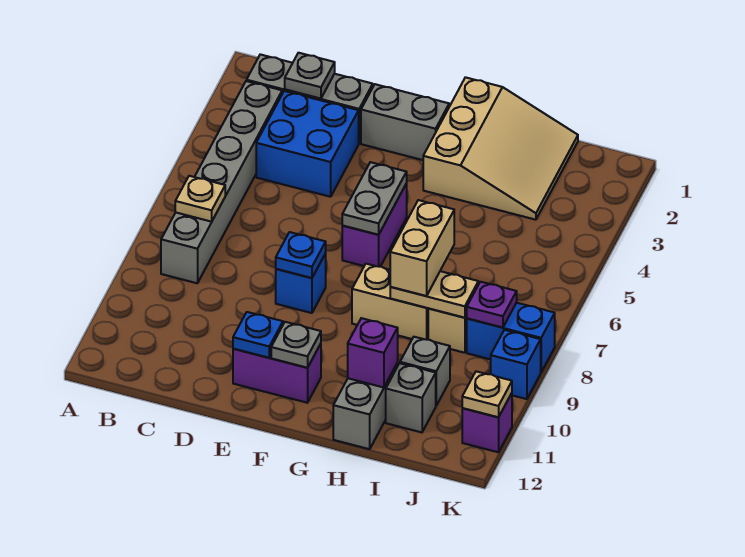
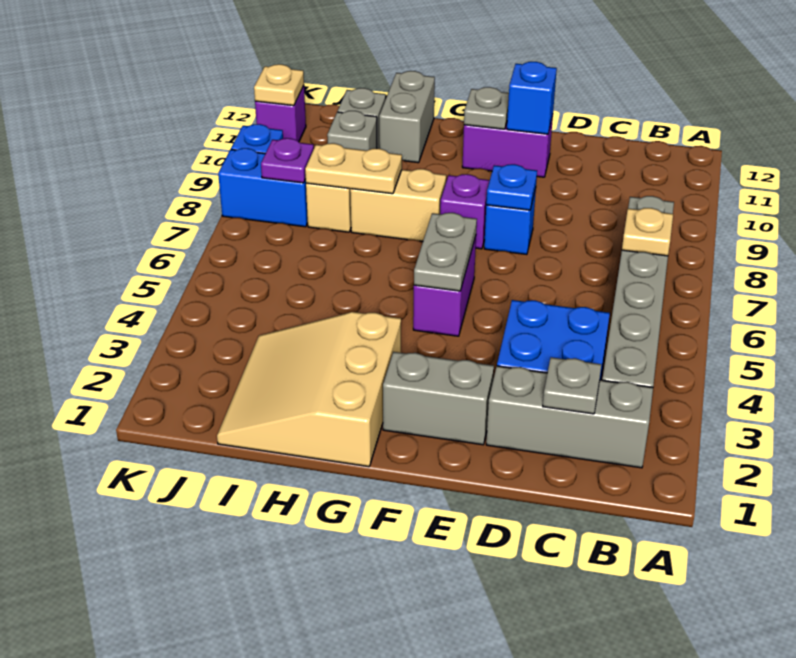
blue 1x1 plate [233,312,283,358] -> blue 1x1 brick [507,62,557,134]
tan 1x2 brick [390,200,454,296] -> none
purple 1x1 brick [348,318,398,387] -> purple 1x1 brick moved to [440,174,490,249]

